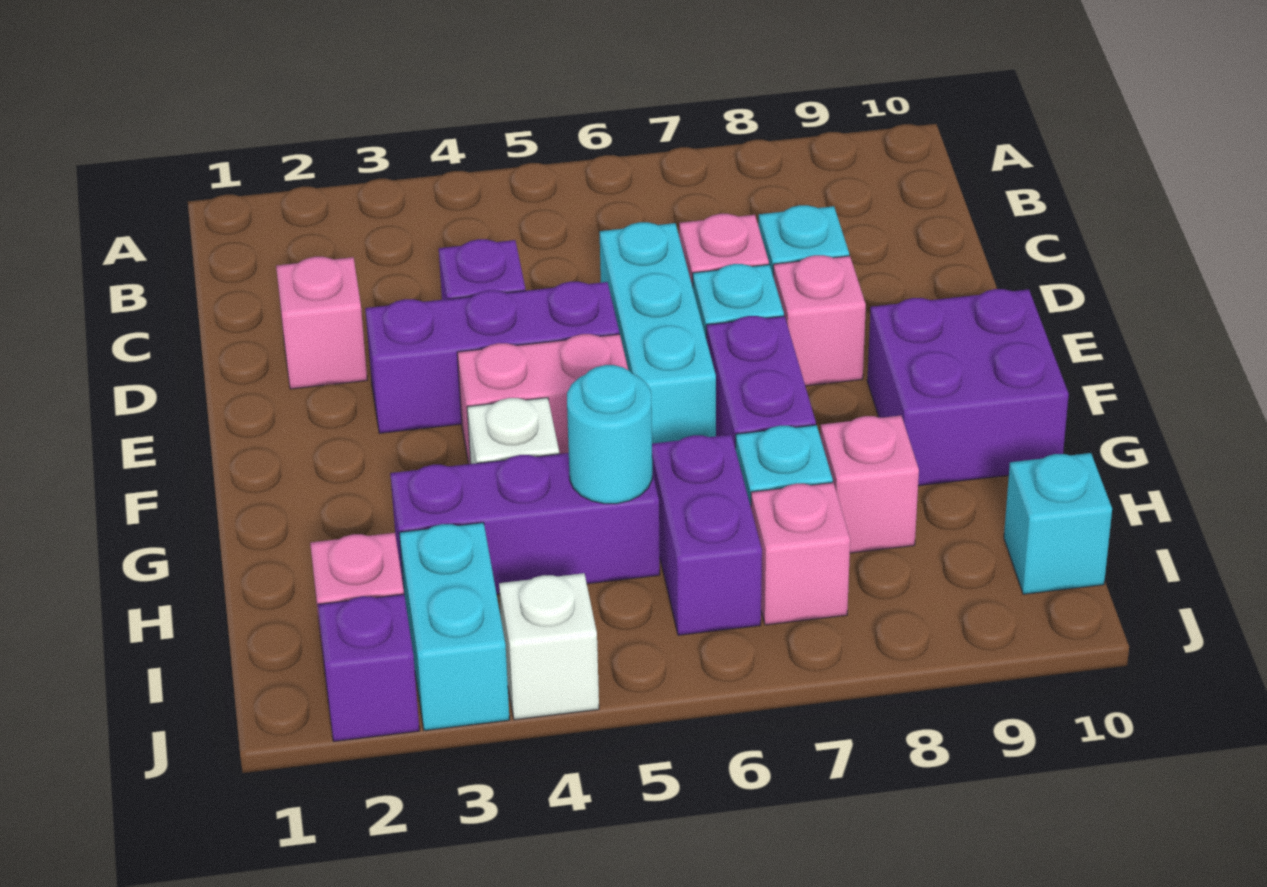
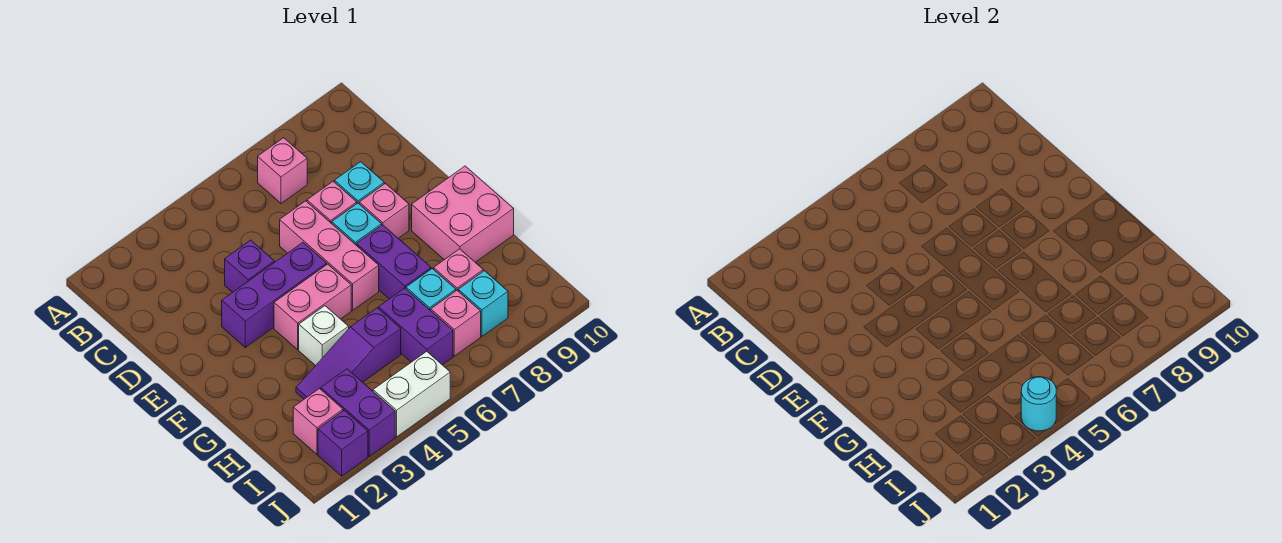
pink 1x1 brick [276,257,367,389] -> pink 1x1 brick moved to [258,138,307,203]
cyan 1x3 brick [600,222,716,443] -> pink 1x3 brick [280,201,379,310]
purple 2x2 brick [867,289,1069,486] -> pink 2x2 brick [412,166,514,262]
purple 1x3 brick [390,453,660,594] -> purple 1x3 slope [296,308,401,399]
cyan 1x1 round brick [567,365,652,504] -> cyan 1x1 round brick moved to [1021,377,1056,431]
cyan 1x2 brick [399,523,510,731] -> purple 1x2 brick [321,369,395,456]
cyan 1x1 brick [1004,453,1112,594] -> cyan 1x1 brick moved to [458,271,508,336]
white 1x1 brick [499,573,599,720] -> white 1x2 brick [373,351,450,437]

